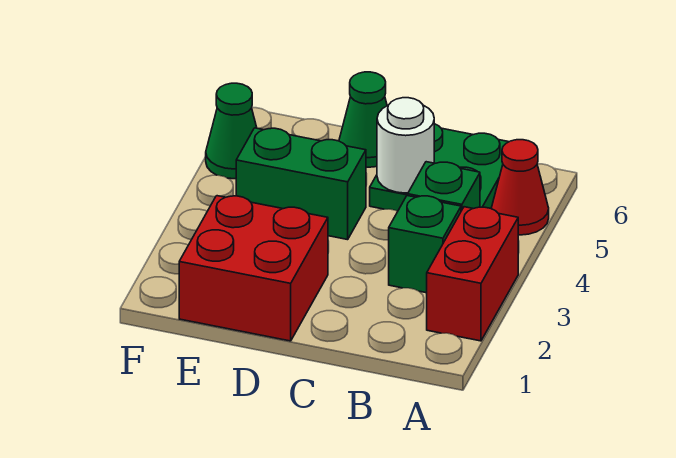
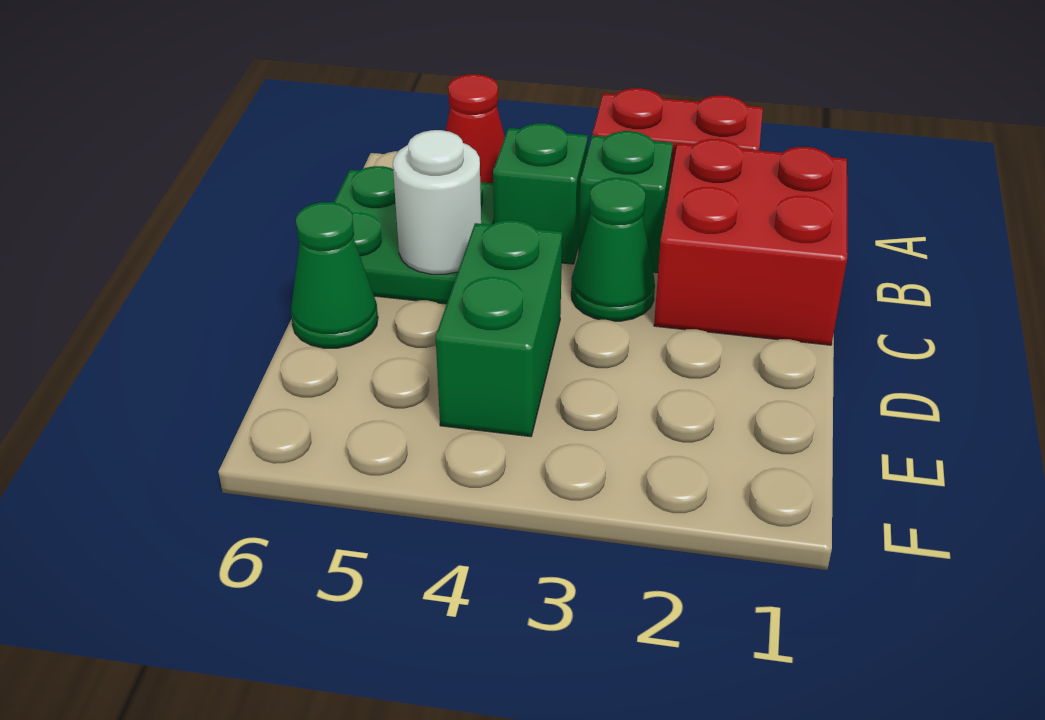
red 2x2 brick [179,196,328,341] -> red 2x2 brick moved to [654,139,847,345]
green 1x1 cone [206,83,257,179] -> green 1x1 cone moved to [571,178,655,321]

